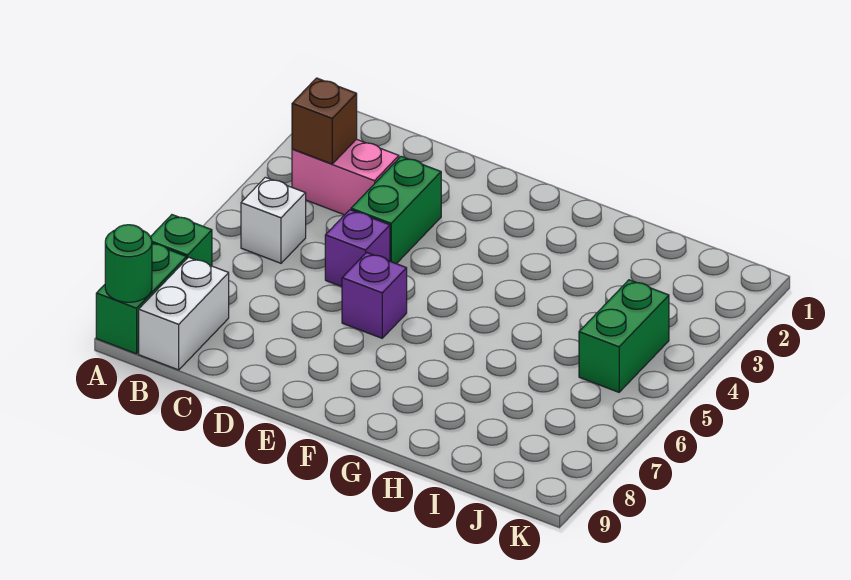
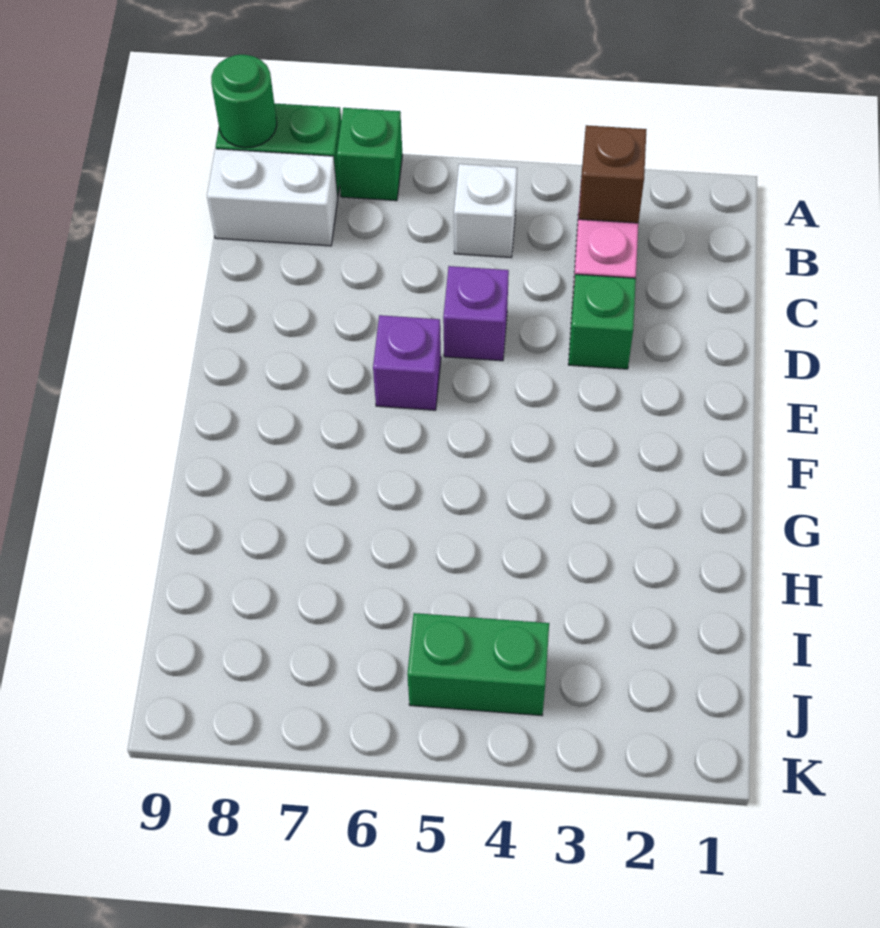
green 1x2 brick [351,156,441,264] -> green 1x1 brick [568,274,636,369]

